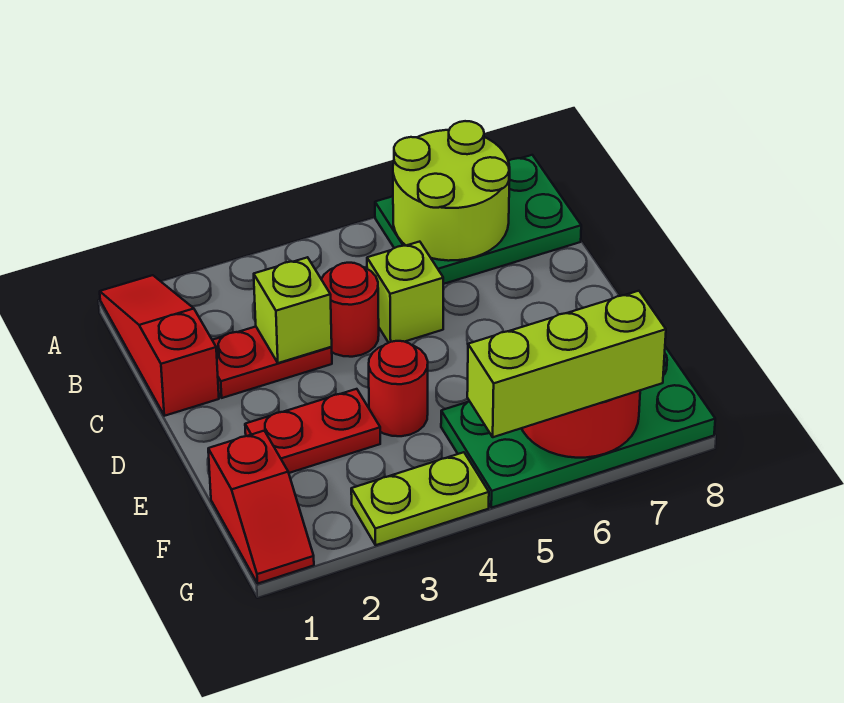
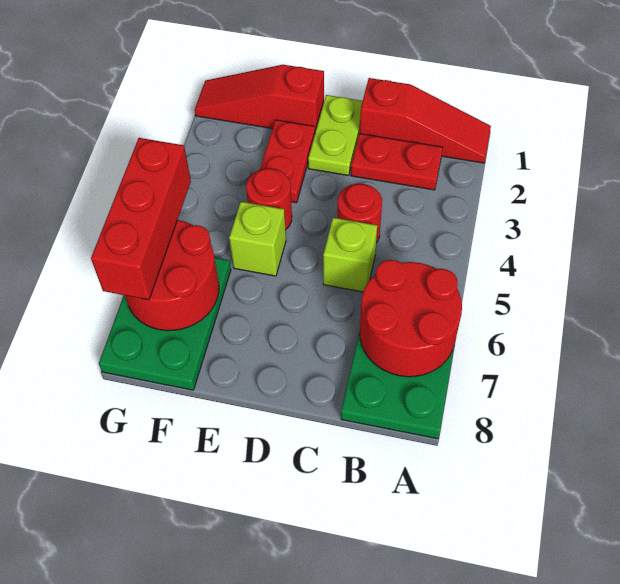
lime 2x2 round brick [393,121,510,261] -> red 2x2 round brick [360,260,462,377]
red 1x2 plate [212,327,332,398] -> red 1x2 plate turned to [351,134,443,190]
lime 1x1 brick [254,257,332,363] -> lime 1x1 brick moved to [229,202,286,276]
red 1x2 slope [208,431,314,584] -> red 1x3 slope [195,65,324,132]
green 2x4 plate [441,347,715,508] -> green 2x3 plate [99,258,231,390]
lime 1x2 plate [351,452,489,545] -> lime 1x2 plate moved to [308,95,363,176]
lime 1x3 brick [467,291,666,437] -> red 1x3 brick [91,138,191,300]

